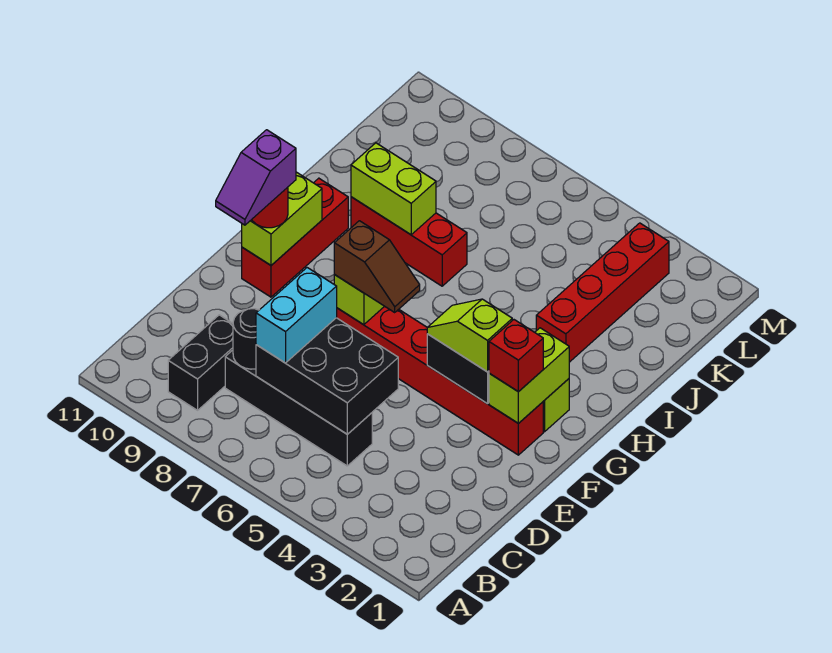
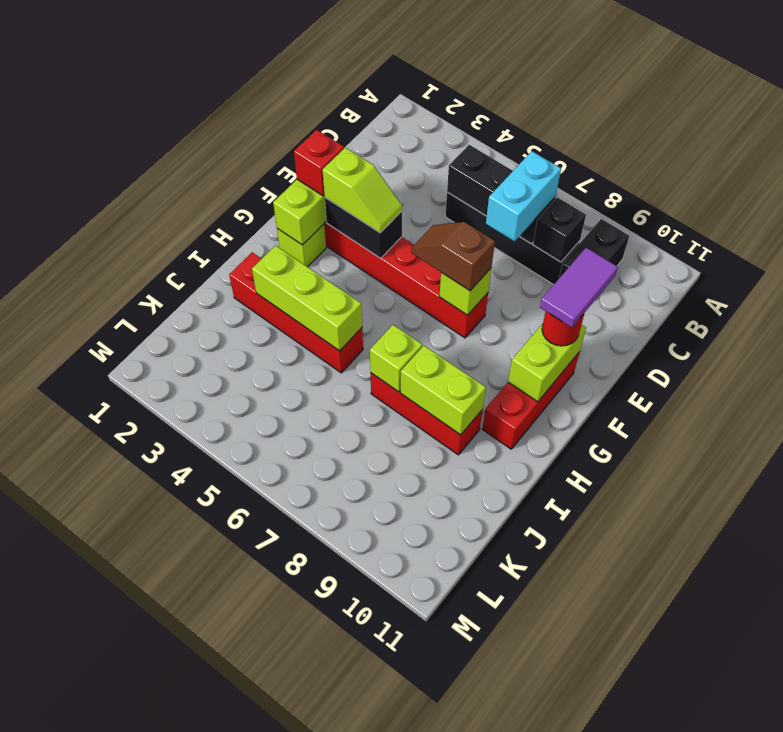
black 2x3 brick [256,318,398,434] -> black 1x3 brick [447,145,556,244]
black 1x1 round brick [233,309,259,369] -> black 1x1 brick [533,197,586,262]
purple 1x2 slope [216,130,296,225] -> purple 1x2 tile [540,248,618,328]
red 1x4 brick [536,223,669,362] -> red 1x4 brick turned to [229,252,363,373]
none -> lime 1x3 brick [252,246,362,351]
none -> lime 1x1 brick [370,325,422,392]

